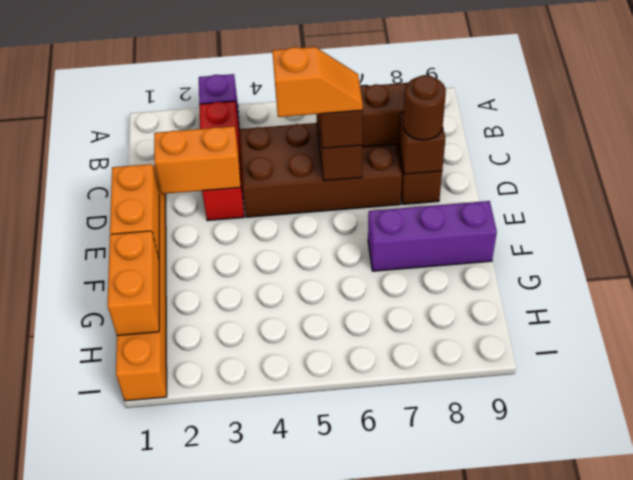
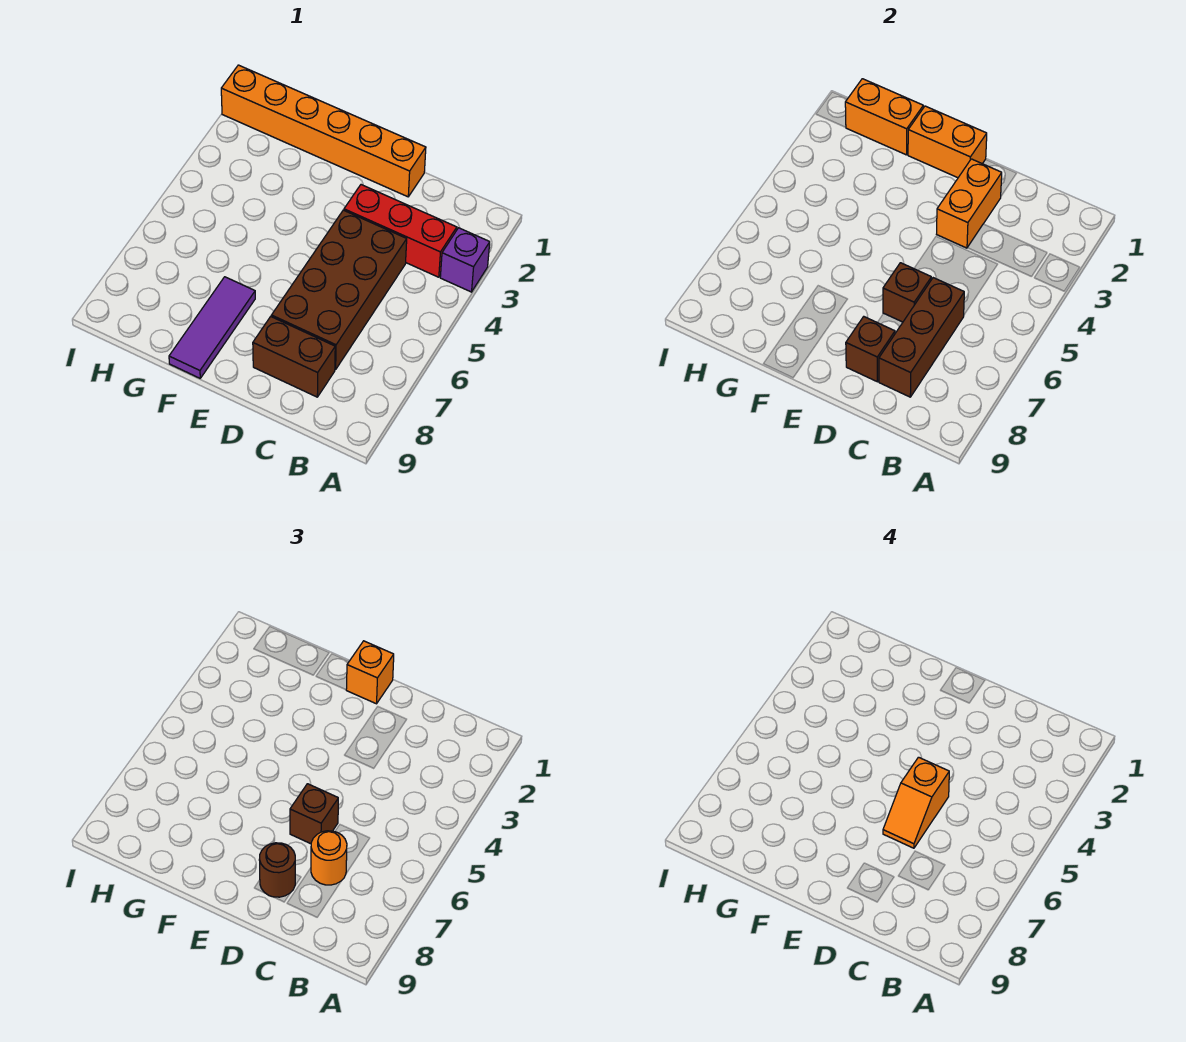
none -> orange 1x1 round brick [311,831,347,885]
none -> orange 1x1 brick [346,641,394,704]
purple 1x3 brick [368,201,497,271] -> purple 1x3 tile [169,277,255,378]

